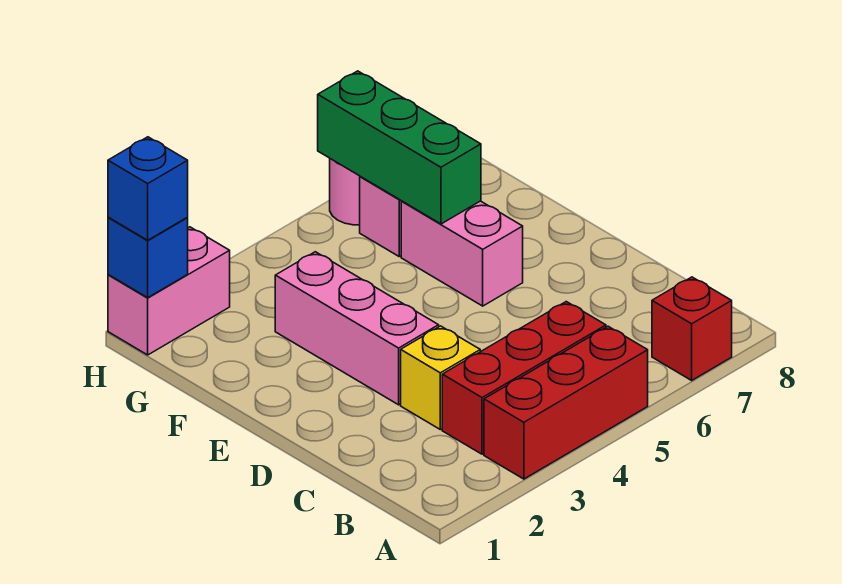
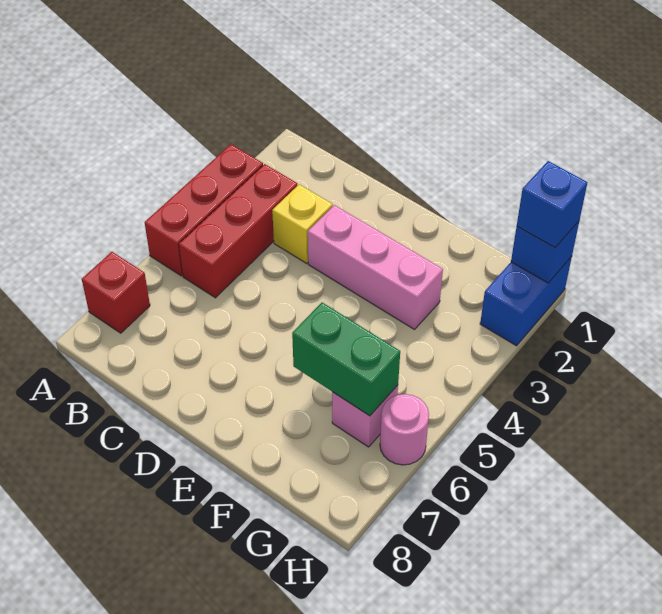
pink 1x2 brick [401,201,523,306] -> none
green 1x3 brick [318,71,481,224] -> green 1x2 brick [292,303,400,416]
pink 1x2 brick [108,227,230,355] -> blue 1x2 brick [480,256,572,346]

